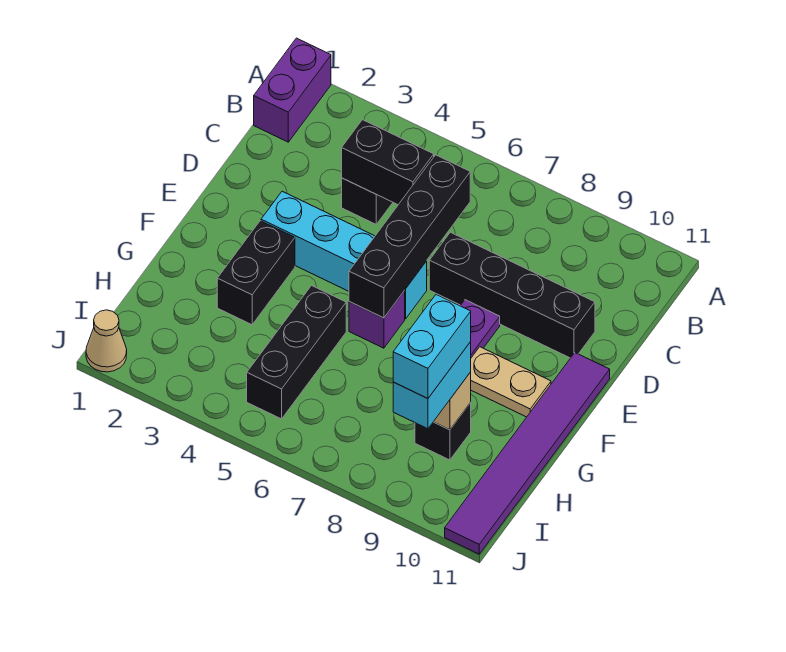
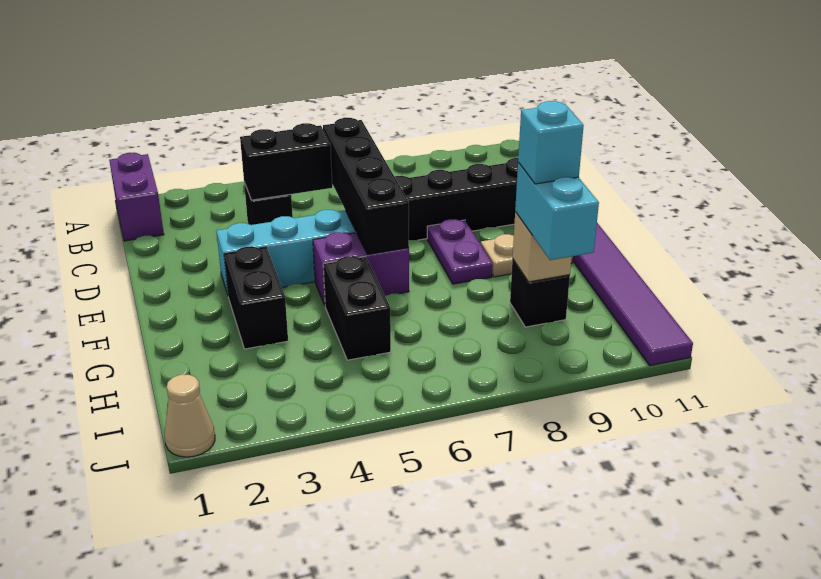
purple 1x1 brick [349,291,405,348] -> purple 1x2 brick [313,232,409,305]
black 1x3 brick [247,286,346,419] -> black 1x2 brick [323,256,391,360]
cyan 1x2 brick [393,295,471,399] -> cyan 1x1 brick [518,101,584,184]

